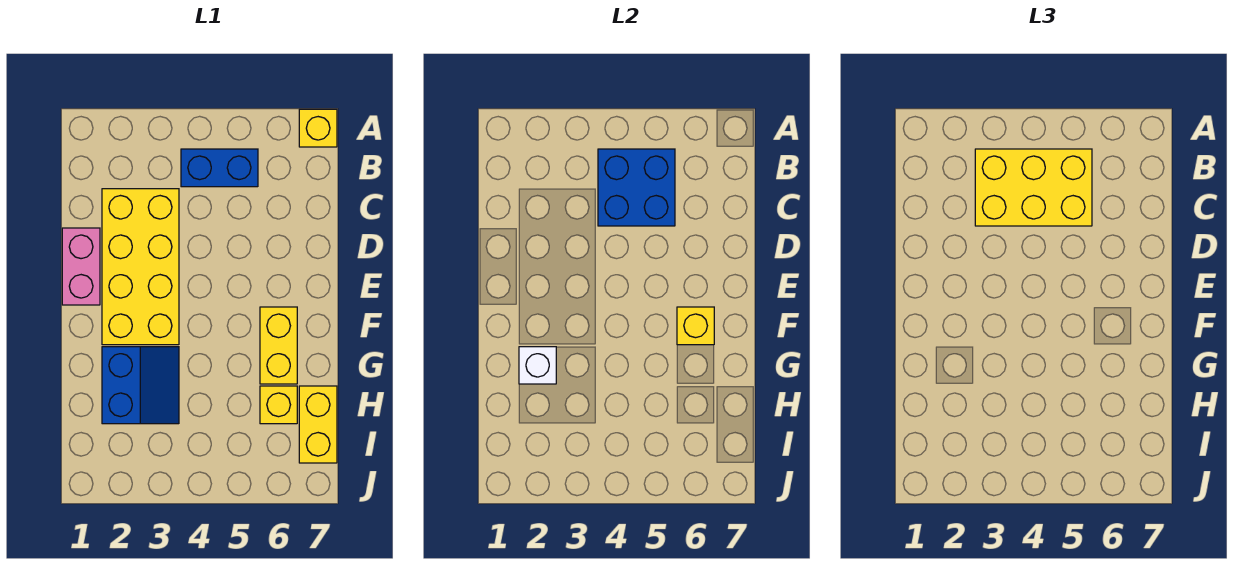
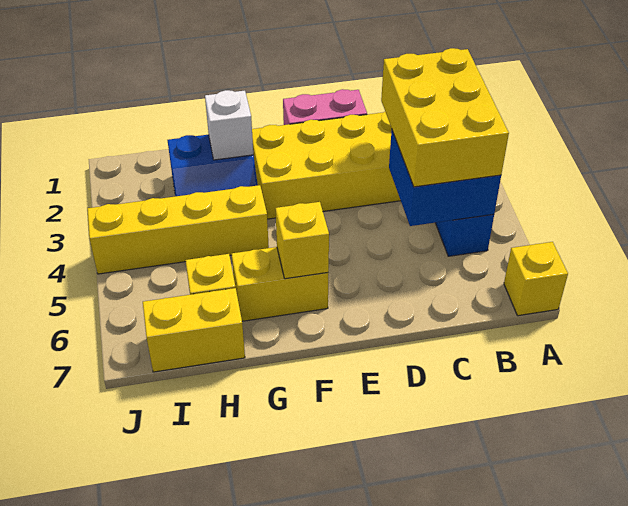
none -> yellow 1x4 brick [87,185,269,274]

